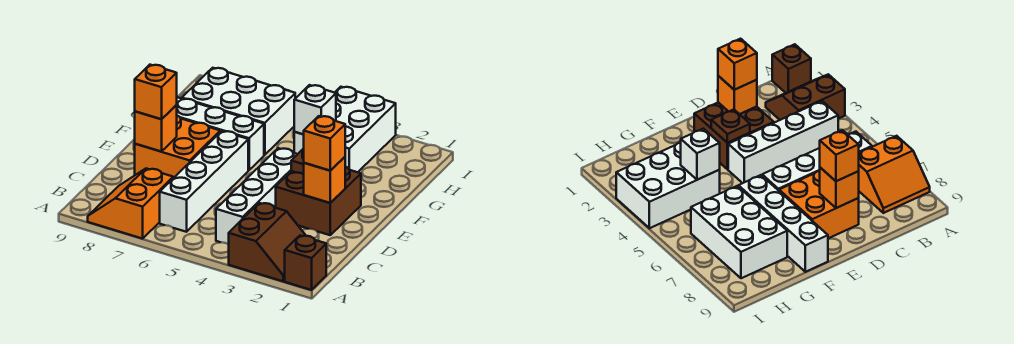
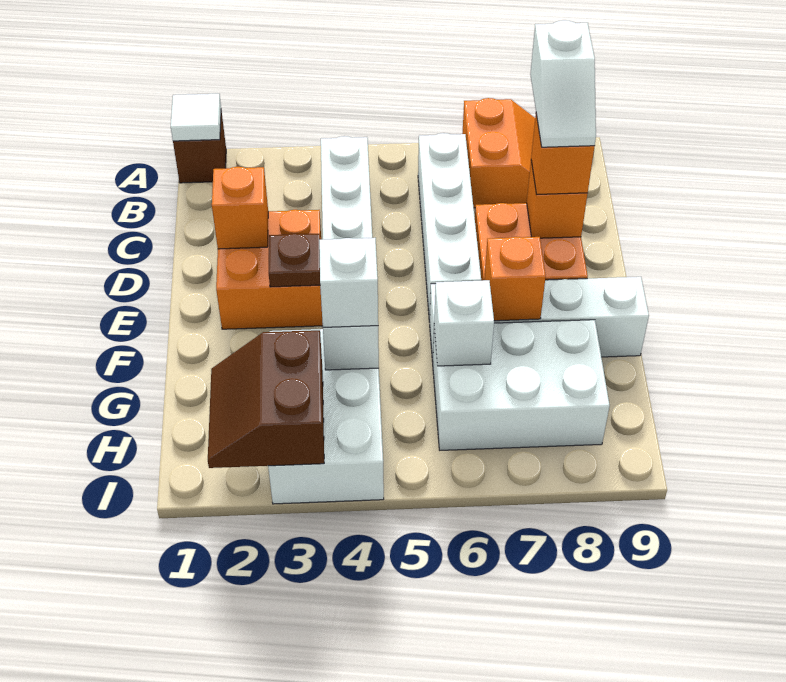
none -> white 1x1 tile [171,94,221,141]
brown 2x2 slope [229,203,306,281] -> brown 2x2 slope moved to [208,330,324,468]
none -> white 1x2 slope [530,20,596,147]
brown 2x2 brick [276,167,361,235] -> orange 2x2 brick [216,210,323,329]
orange 1x1 brick [303,116,345,171] -> orange 1x1 brick moved to [484,237,546,321]
none -> white 1x1 brick [319,238,378,327]
none -> white 1x1 brick [434,280,494,366]

